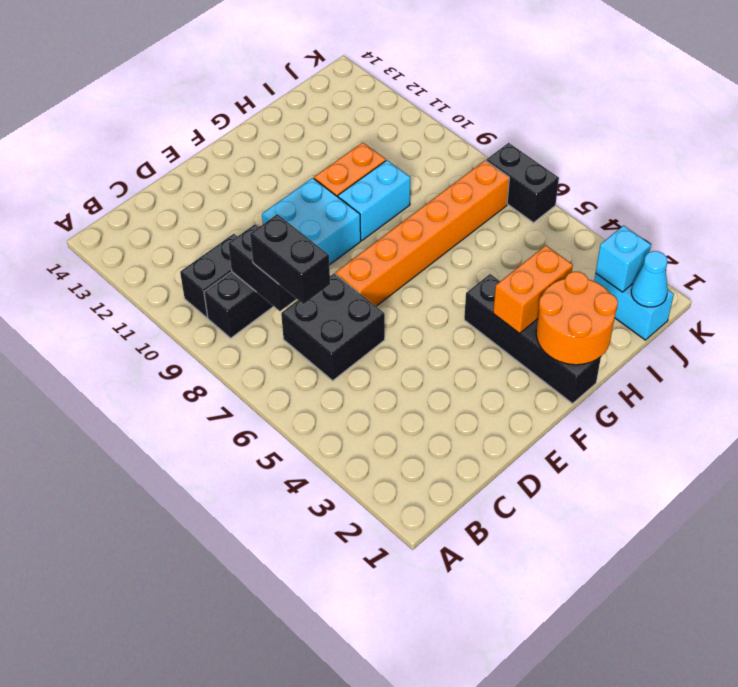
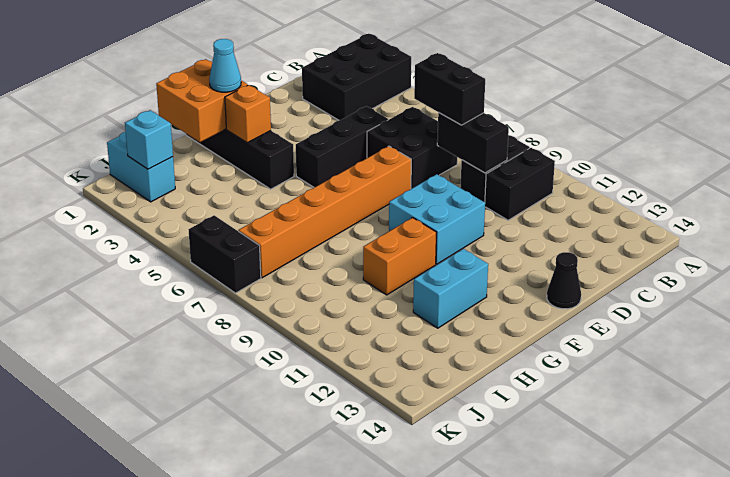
none -> black 2x3 brick [302,34,411,120]
none -> black 1x3 brick [296,106,388,187]
none -> black 1x1 cone [547,252,581,309]
orange 2x2 round brick [536,272,618,365] -> orange 2x2 brick [156,59,248,142]
orange 1x2 brick [493,245,573,333] -> orange 1x1 brick [225,85,271,143]
cyan 1x2 brick [338,160,410,241] -> cyan 1x2 brick moved to [413,249,488,328]
cyan 1x1 cone [631,251,668,307] -> cyan 1x1 cone moved to [209,39,241,92]

